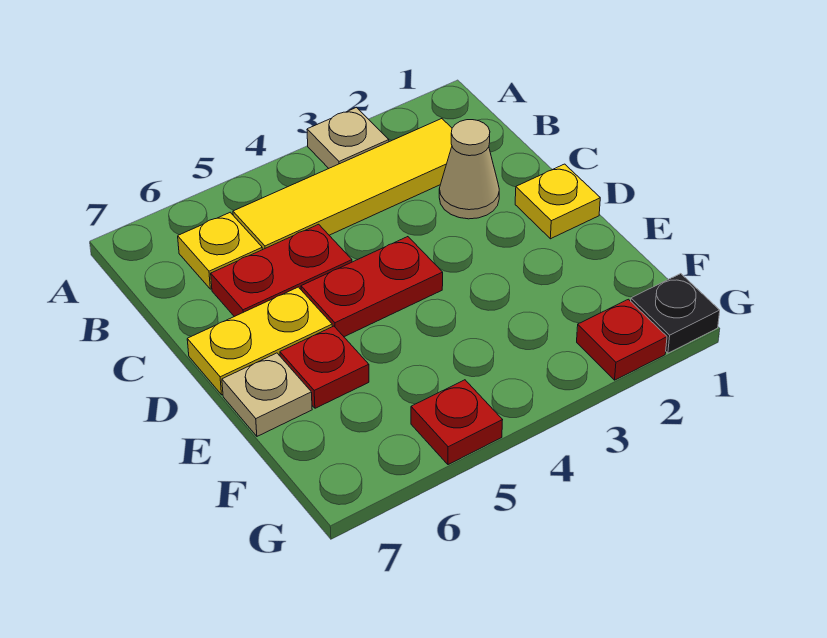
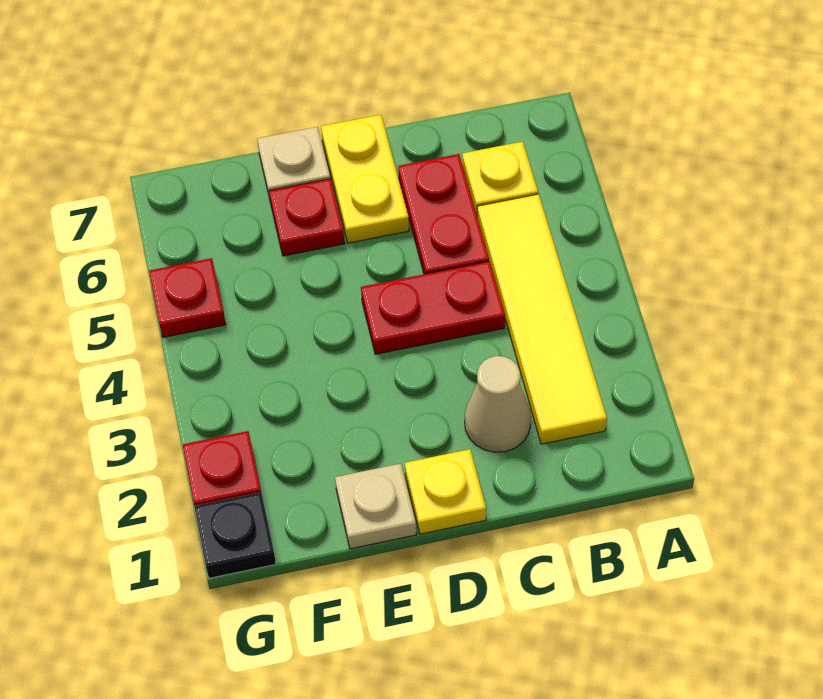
tan 1x1 plate [307,108,389,168] -> tan 1x1 plate moved to [335,464,416,549]
red 1x2 plate [301,237,443,337] -> red 1x2 plate turned to [361,261,505,354]

